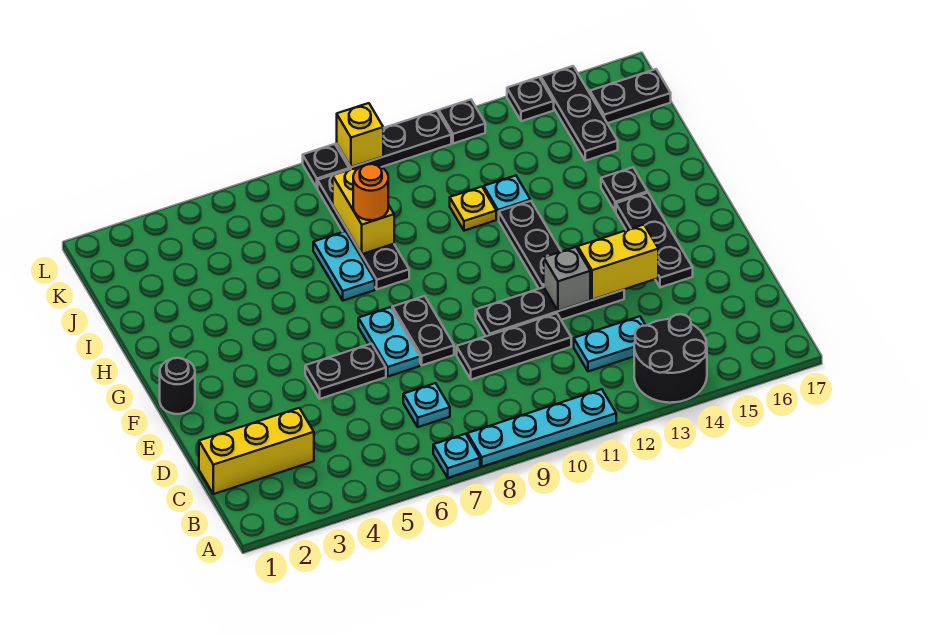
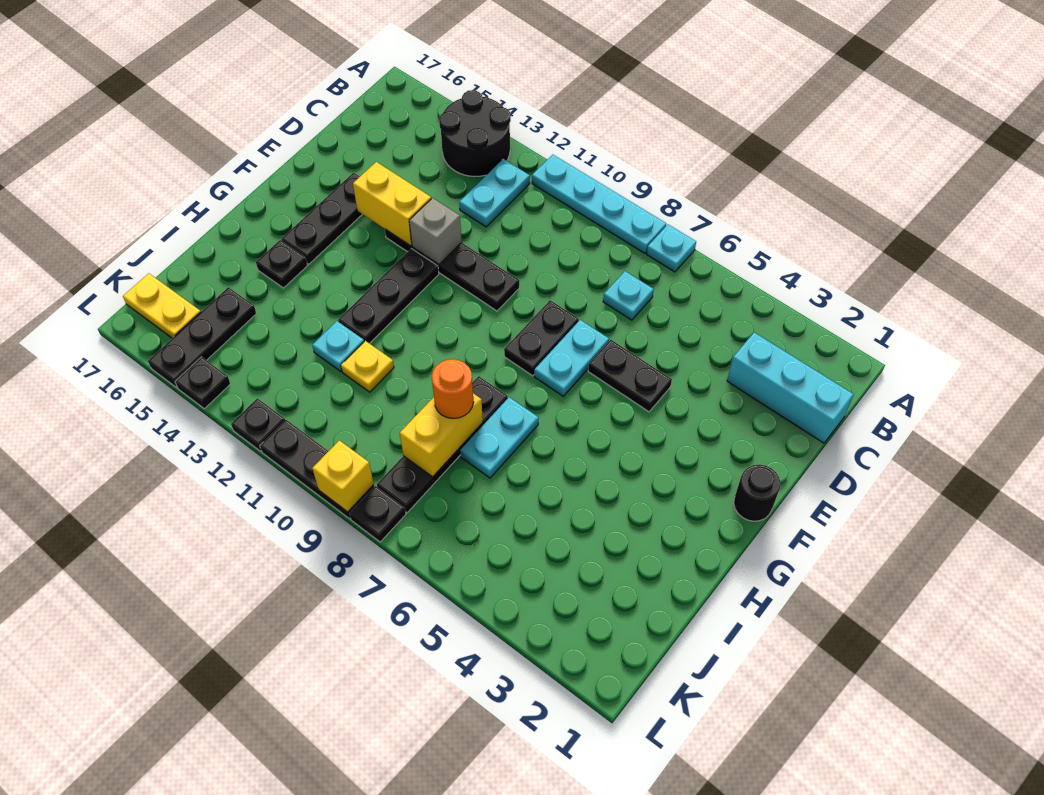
yellow 1x3 brick [199,408,314,494] -> cyan 1x3 brick [727,332,854,443]
cyan 1x2 plate [574,316,646,371] -> cyan 1x2 plate turned to [459,159,530,227]
black 1x3 plate [457,313,571,380] -> none
black 1x2 plate [590,69,671,123] -> yellow 1x2 plate [123,273,201,338]

